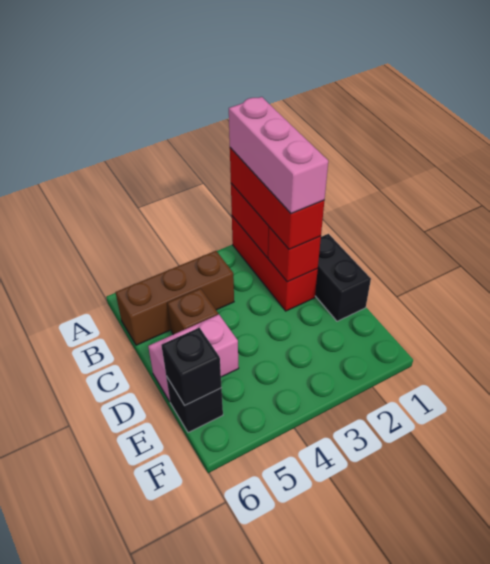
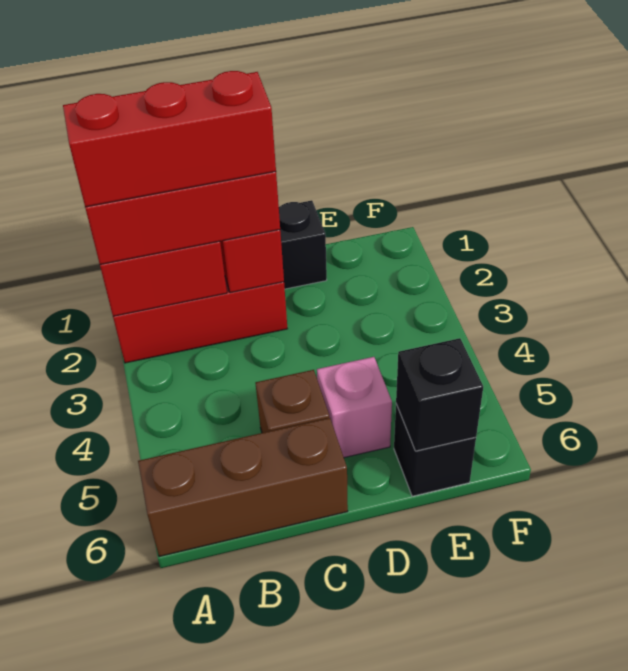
pink 1x3 brick [229,97,328,213] -> red 1x3 brick [63,71,276,207]
brown 1x3 brick [115,251,234,345] -> brown 1x3 brick turned to [138,418,348,556]
pink 1x2 brick [148,314,239,401] -> pink 1x1 brick [317,357,392,458]

